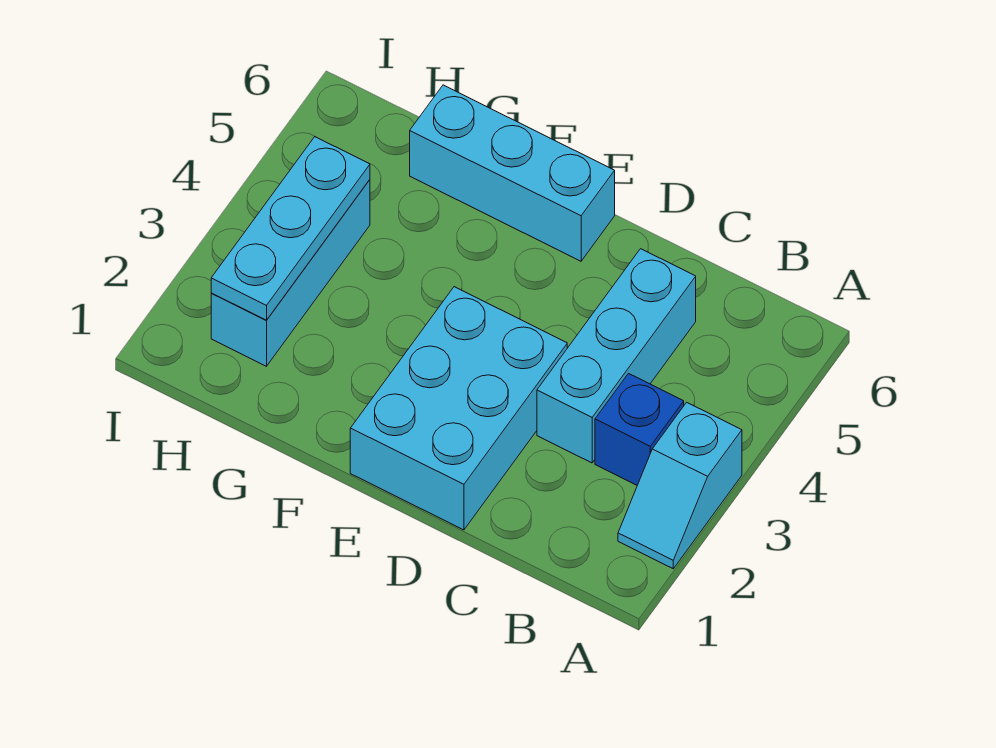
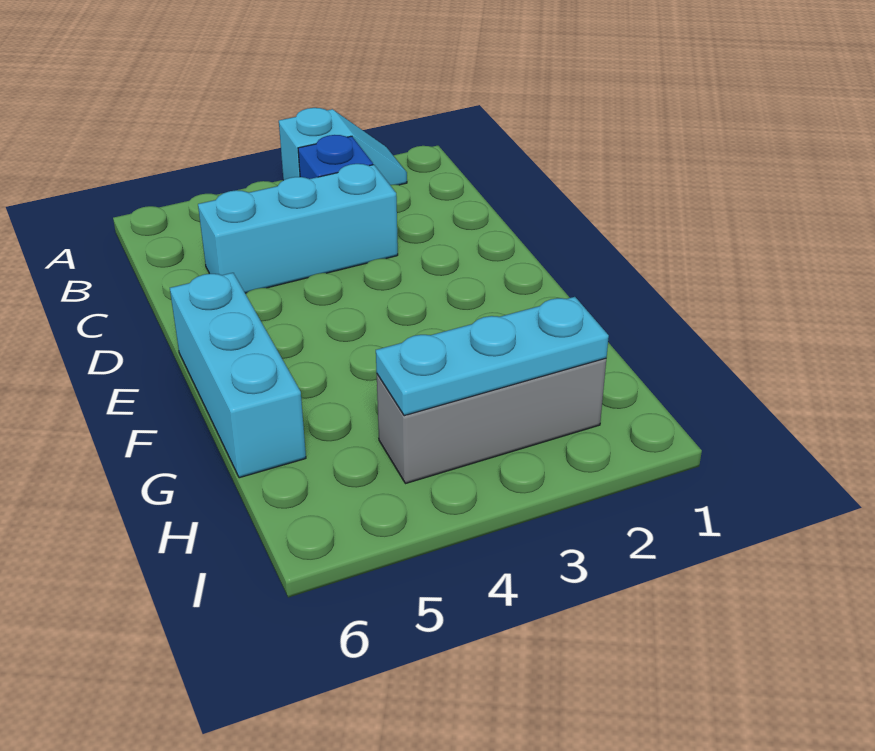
cyan 2x3 brick [350,287,567,530] -> none
cyan 1x3 brick [211,180,370,366] -> grey 1x3 brick [377,358,606,484]

